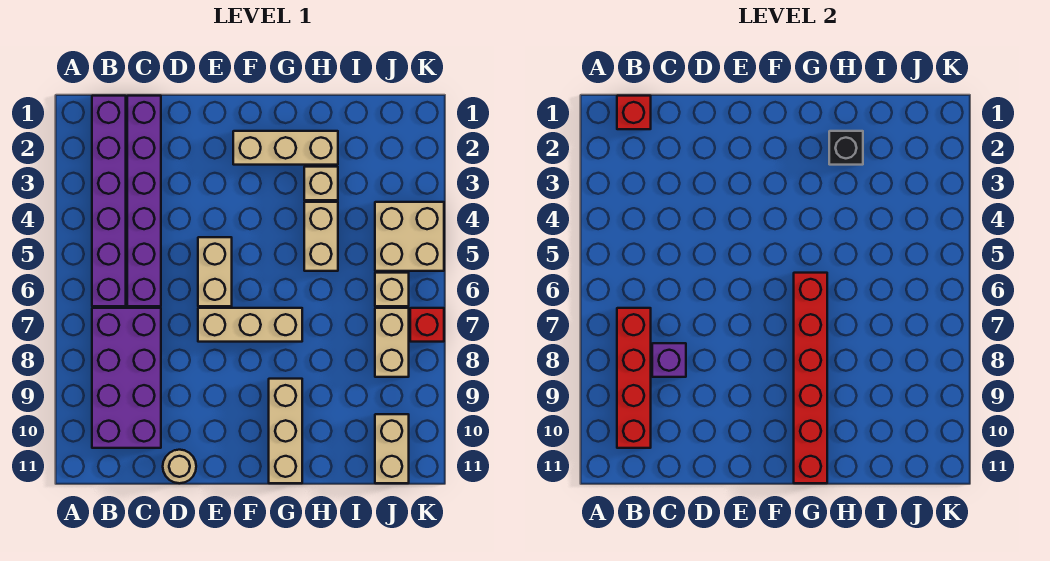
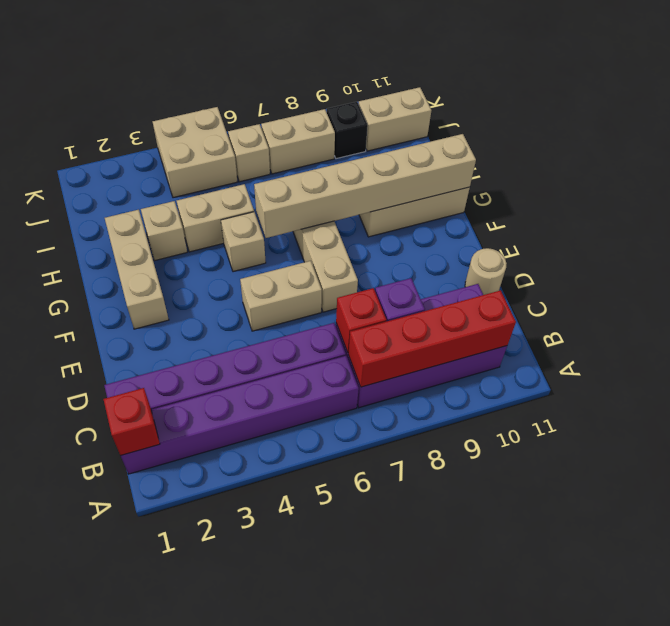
none -> tan 1x1 brick [221,212,266,272]
red 1x6 brick [794,273,827,483] -> tan 1x6 brick [254,134,476,238]
black 1x1 brick [829,131,863,165] -> black 1x1 brick moved to [327,102,368,159]
red 1x1 brick [410,308,444,342] -> red 1x1 brick moved to [336,288,386,353]

